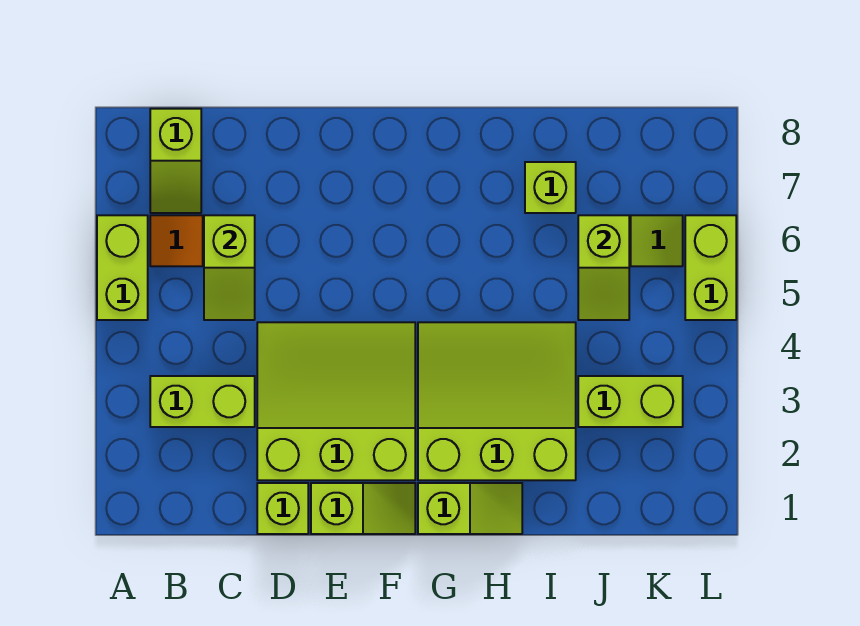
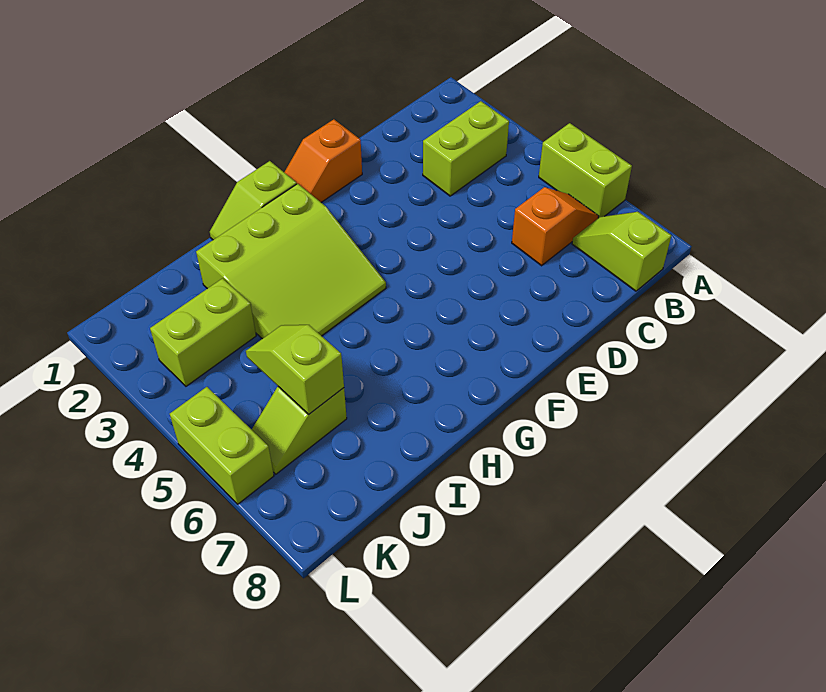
lime 1x2 slope [204,215,255,320] -> none
lime 1x1 brick [257,483,308,534] -> none
lime 3x3 slope [257,322,415,480] -> none
lime 1x2 slope [311,483,415,534] -> orange 1x2 slope [284,119,362,202]
lime 1x1 brick [525,162,576,213] -> none

